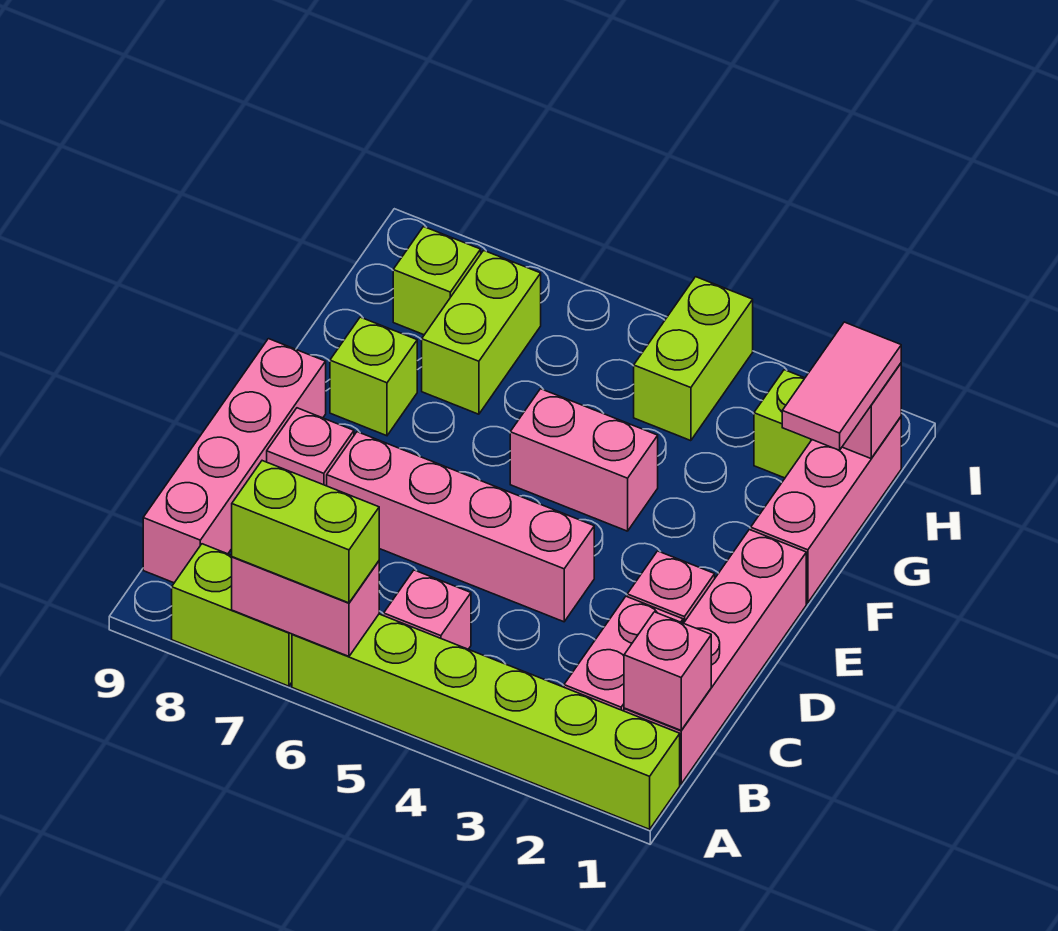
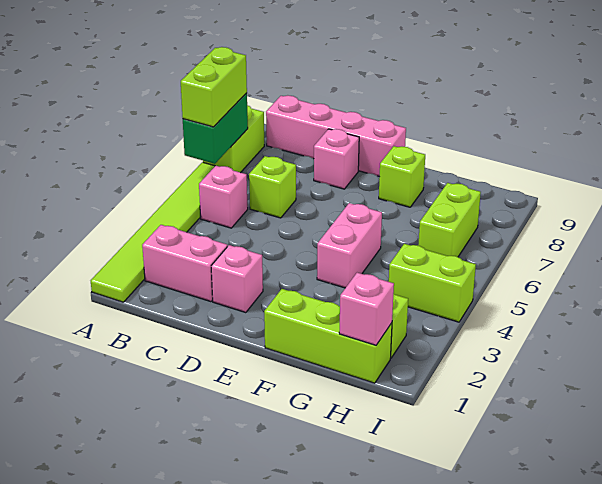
lime 1x6 brick [292,614,680,829] -> lime 1x6 tile [91,162,215,302]
pink 1x2 brick [232,557,379,656] -> green 1x2 brick [183,93,248,164]
pink 1x4 brick [624,530,806,784] -> none
pink 1x1 brick [624,612,711,730] -> none
pink 1x4 brick [327,432,594,622] -> none
pink 1x3 brick [751,417,901,603] -> lime 1x3 brick [264,289,392,383]
pink 1x2 tile [782,322,901,450] -> none
lime 1x2 brick [422,250,541,414] -> lime 1x2 brick turned to [418,183,481,257]
lime 1x1 brick [393,227,481,335] -> lime 1x1 brick moved to [249,156,296,218]

